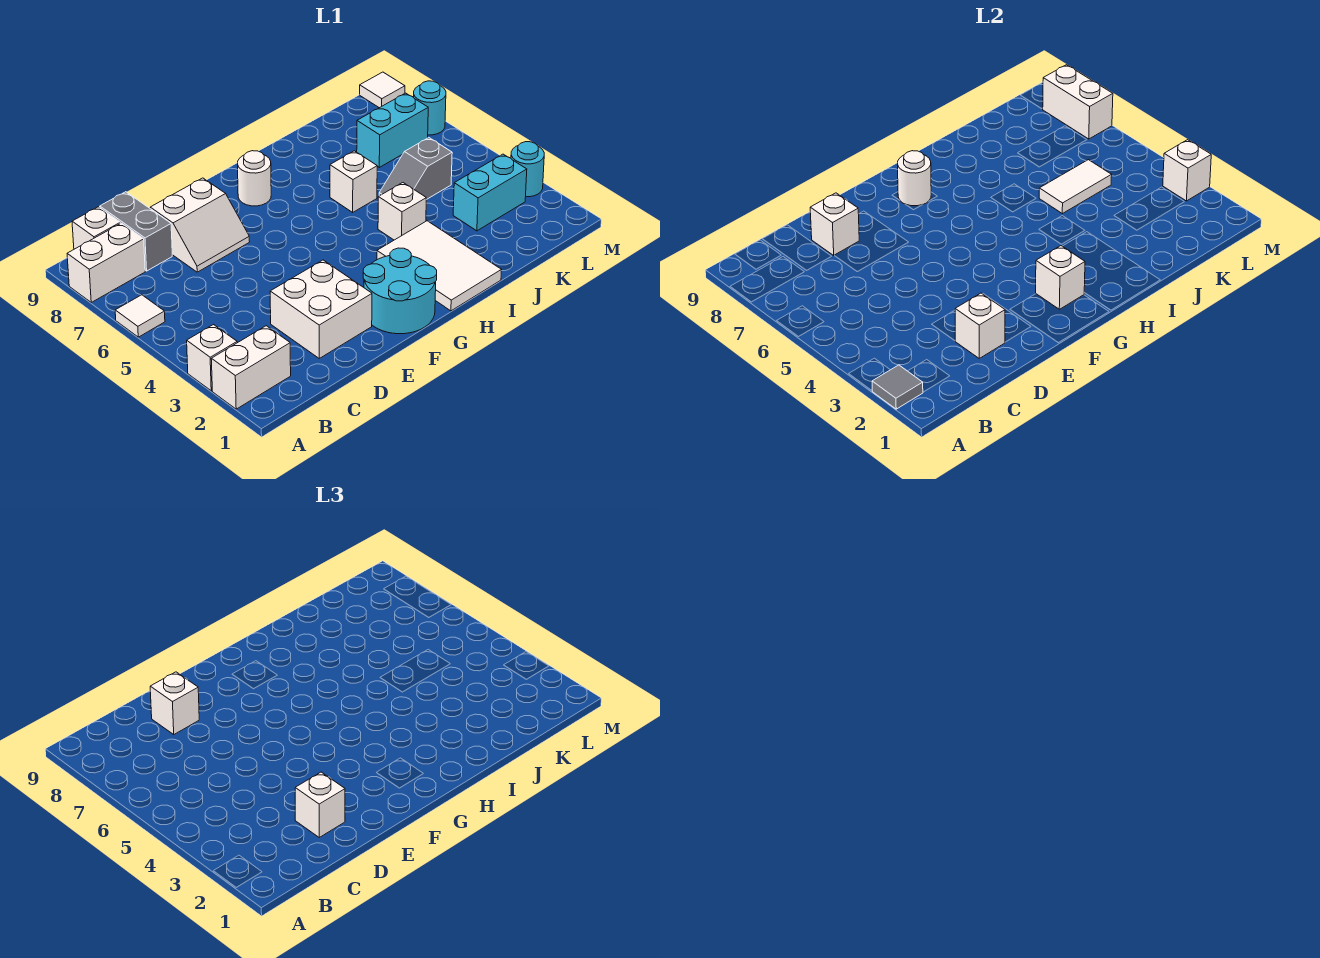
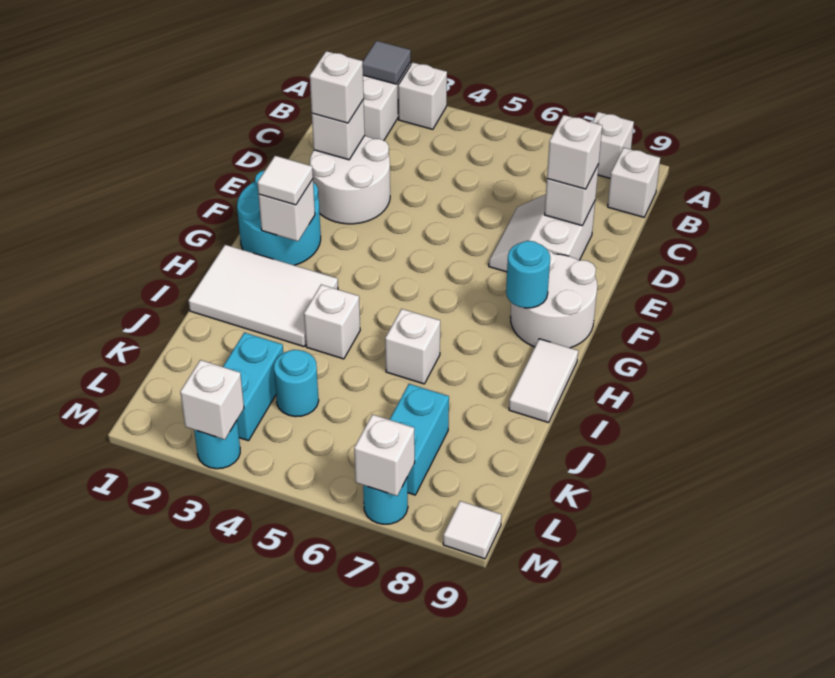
white 1x1 tile [115,295,165,337] -> white 1x1 tile moved to [257,156,313,205]
white 1x2 brick [67,223,145,302] -> white 1x1 brick [592,112,634,178]
grey 1x2 brick [100,192,172,271] -> none
white 2x2 brick [270,260,372,358] -> white 2x2 round brick [310,136,390,224]
white 1x1 round brick [238,151,271,206] -> white 2x2 round brick [510,250,597,348]
white 1x1 round brick [898,151,931,206] -> cyan 1x1 round brick [506,241,550,308]
grey 1x2 slope [379,138,452,200] -> none
white 1x2 tile [1039,160,1112,214] -> white 1x2 tile moved to [509,339,578,423]
none -> cyan 1x1 round brick [274,350,319,417]
white 1x2 brick [1043,65,1113,139] -> white 1x1 brick [354,415,415,496]

